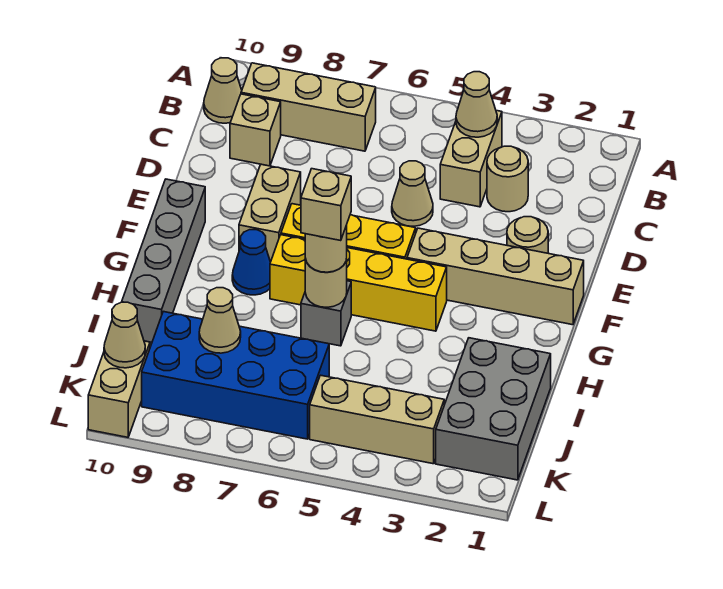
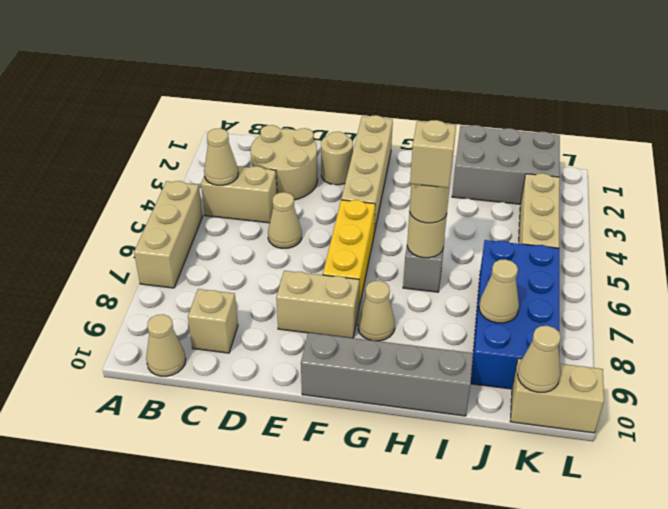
tan 1x3 brick [241,63,376,151] -> tan 1x3 brick moved to [134,181,203,288]
tan 1x1 round brick [487,146,528,212] -> tan 2x2 round brick [251,125,318,200]
yellow 1x4 brick [270,235,447,331] -> none
blue 1x1 cone [232,230,270,295] -> tan 1x1 cone [358,281,395,341]

